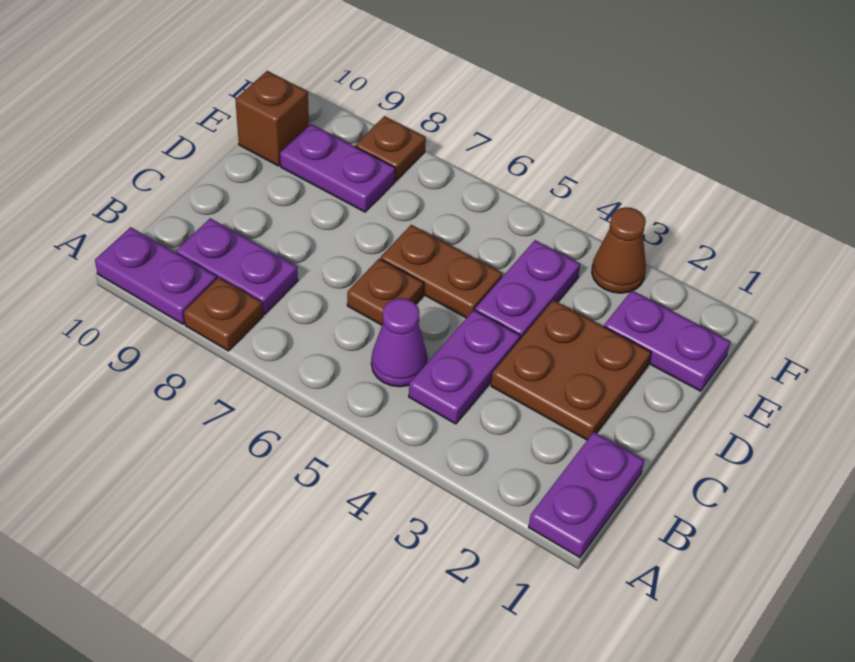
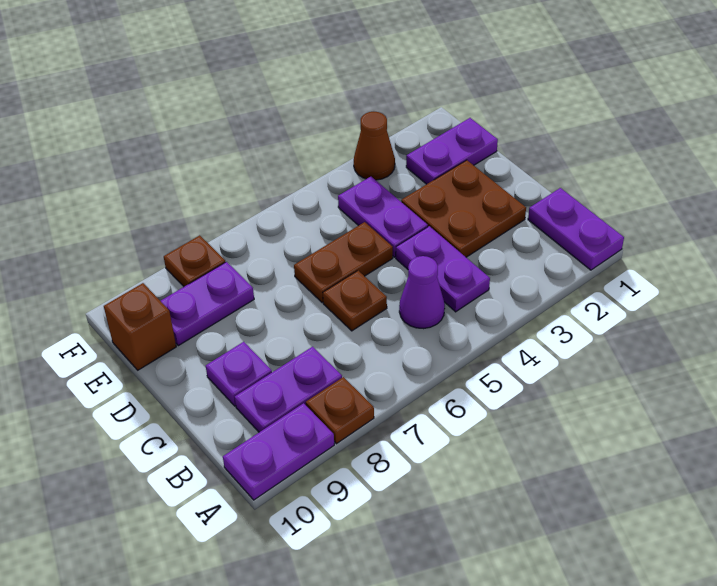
none -> purple 1x1 plate [206,342,272,406]

